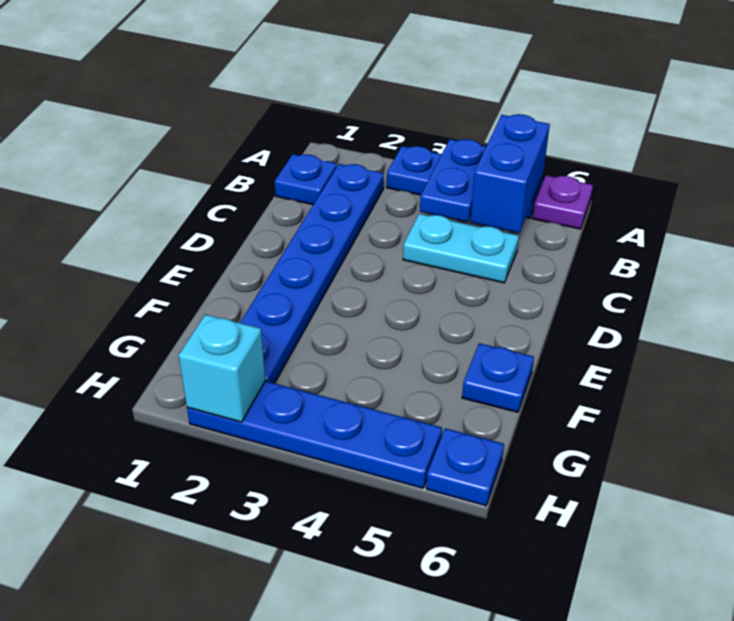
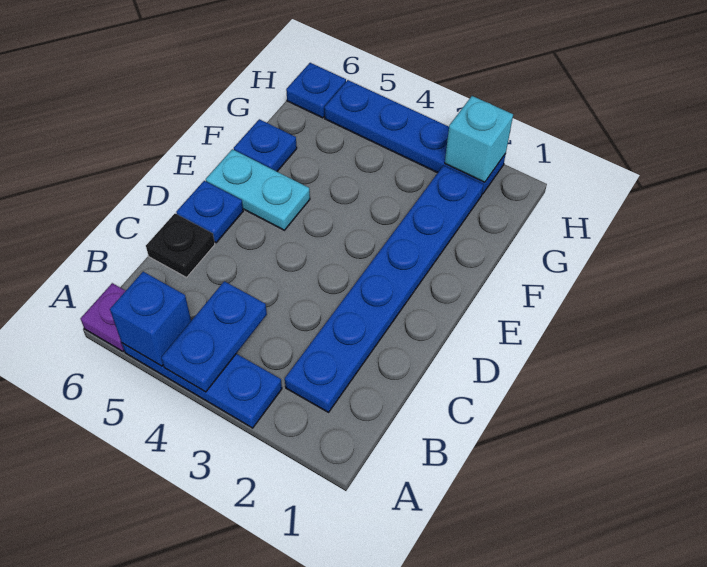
blue 1x2 brick [471,114,550,233] -> blue 1x1 brick [110,272,191,366]
blue 1x1 plate [275,154,337,205] -> blue 1x1 plate moved to [176,181,243,243]
cyan 1x2 plate [403,214,519,283] -> cyan 1x2 plate moved to [206,149,310,230]
none -> black 1x1 plate [146,214,215,277]

